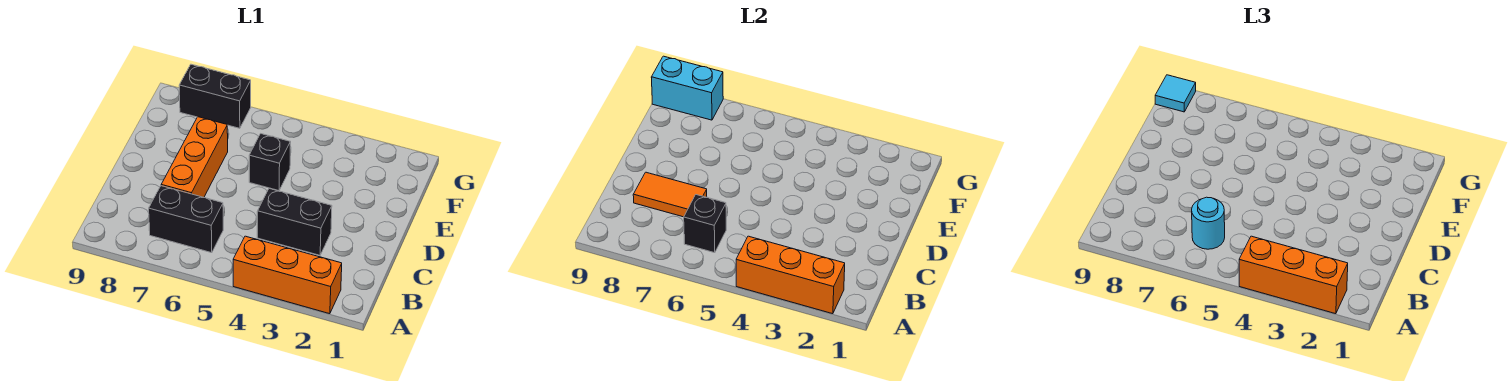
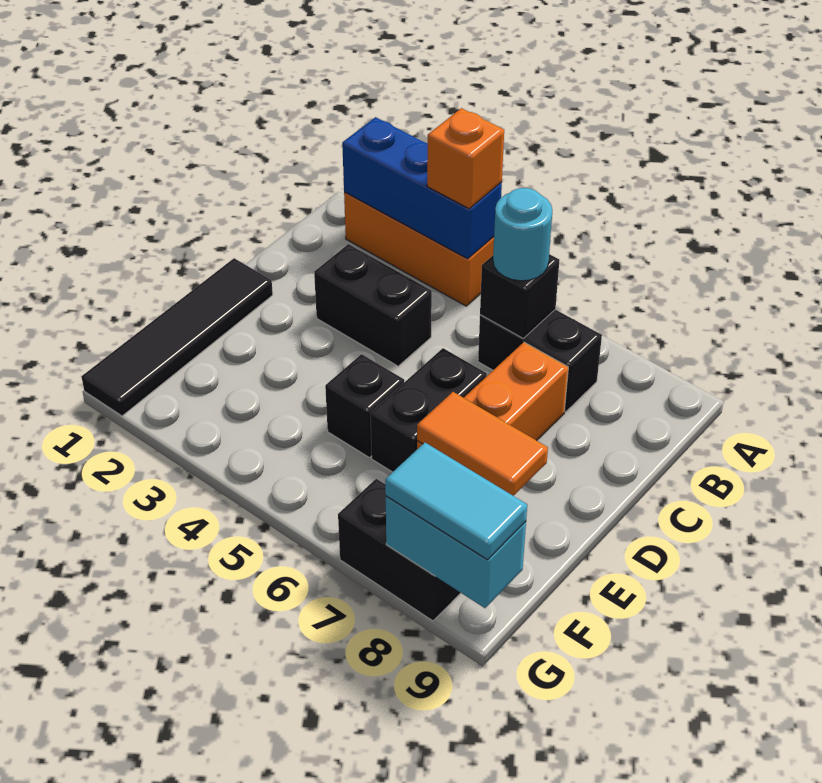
orange 1x3 brick [736,236,845,314] -> blue 1x3 brick [342,117,502,259]
orange 1x3 brick [1239,236,1348,314] -> orange 1x1 brick [427,108,504,209]
orange 1x2 tile [633,172,707,217] -> orange 1x2 tile moved to [417,392,548,496]
none -> black 1x4 tile [82,258,273,416]
none -> black 1x2 brick [370,348,487,472]
cyan 1x1 tile [1155,75,1196,112] -> cyan 1x2 tile [385,443,527,560]

